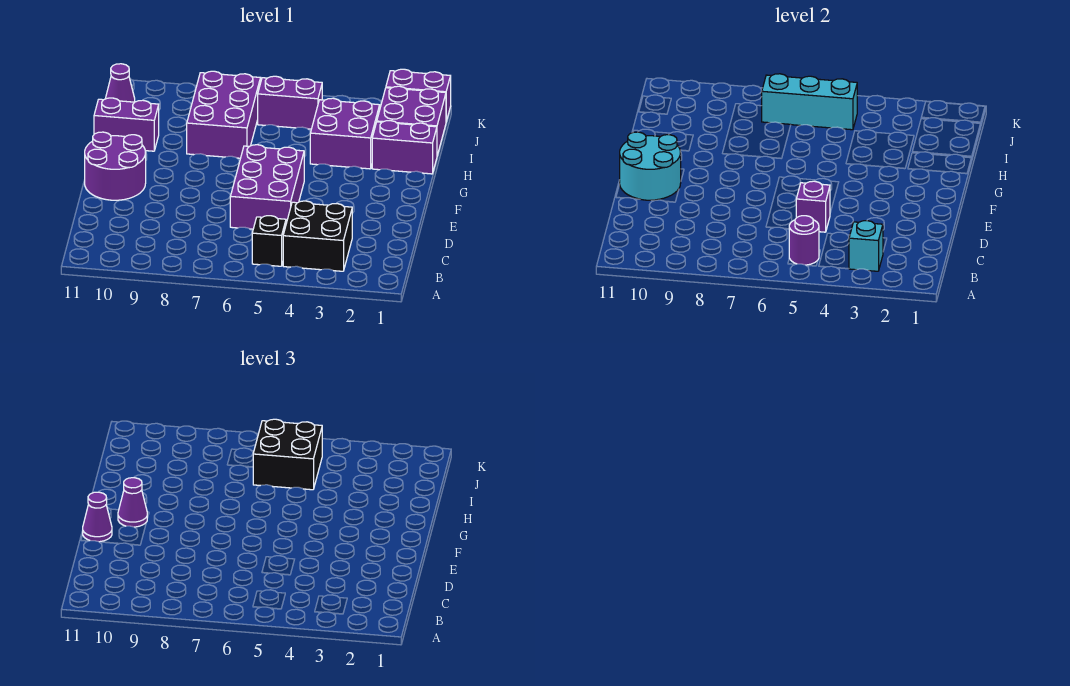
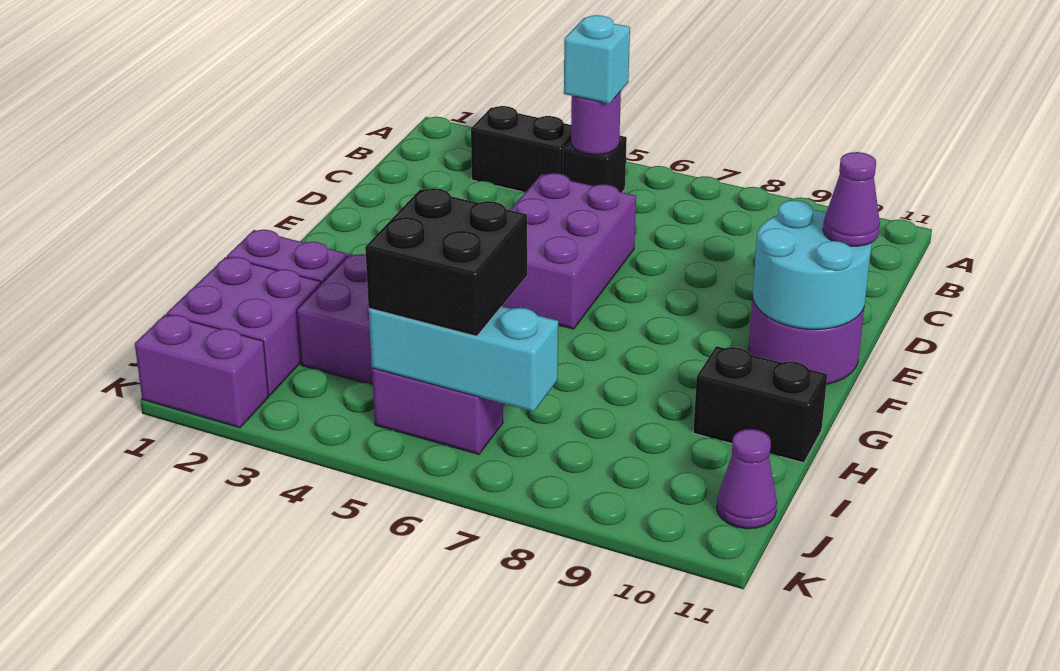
black 2x2 brick [283,201,352,271] -> black 1x2 brick [471,106,571,192]
cyan 1x1 brick [849,221,883,271] -> cyan 1x1 brick moved to [564,15,630,104]
purple 1x1 brick [796,181,830,232] -> none
purple 1x1 cone [118,478,147,527] -> none
purple 2x3 brick [187,71,261,158] -> none
purple 1x2 brick [94,98,159,151] -> black 1x2 brick [693,346,827,463]

